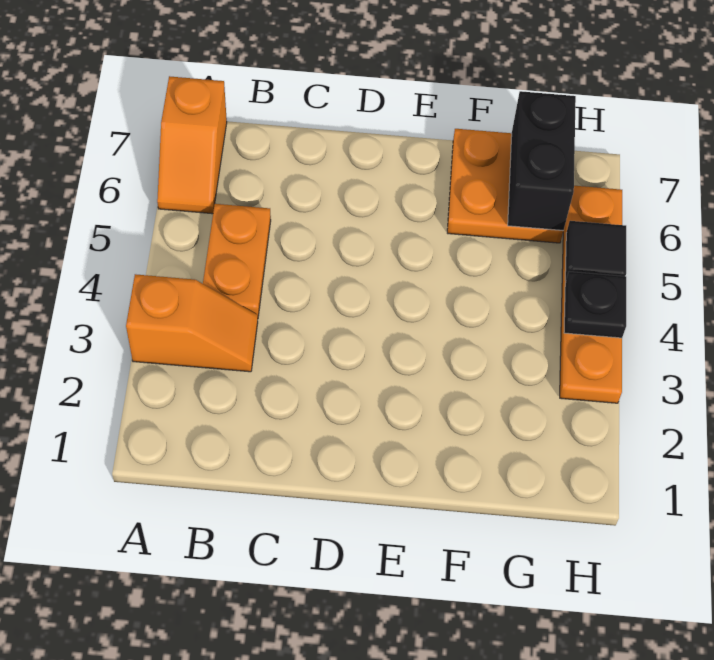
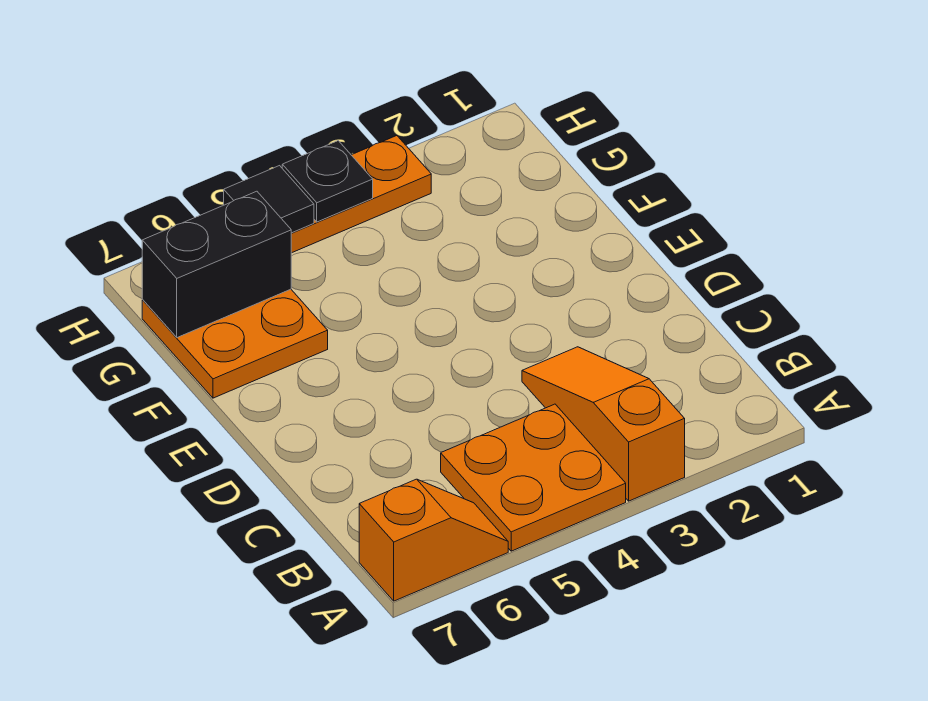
orange 1x2 slope [126,274,258,372] -> orange 1x3 slope [522,347,685,501]
orange 1x2 plate [203,204,271,316] -> orange 2x2 plate [441,404,626,551]

